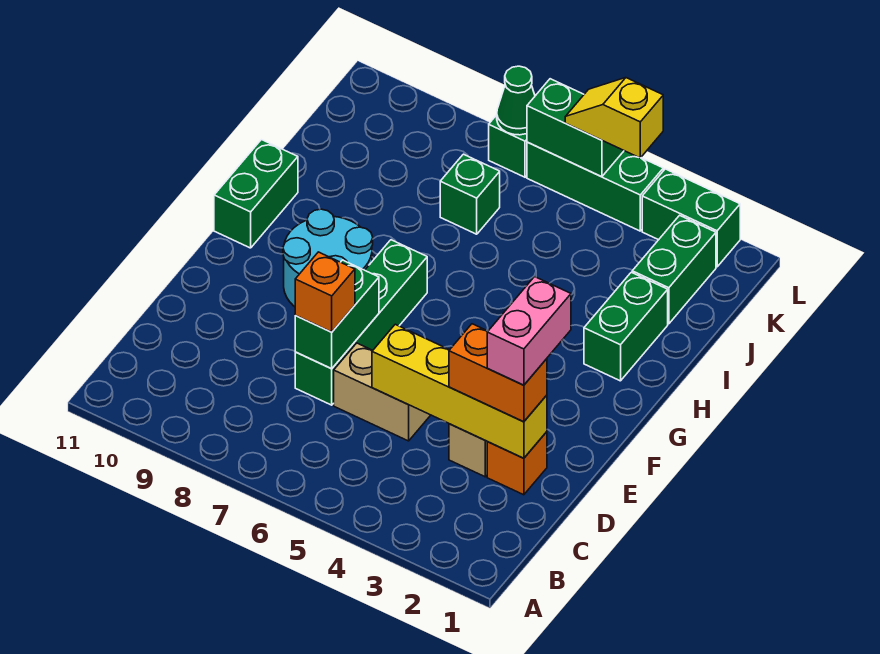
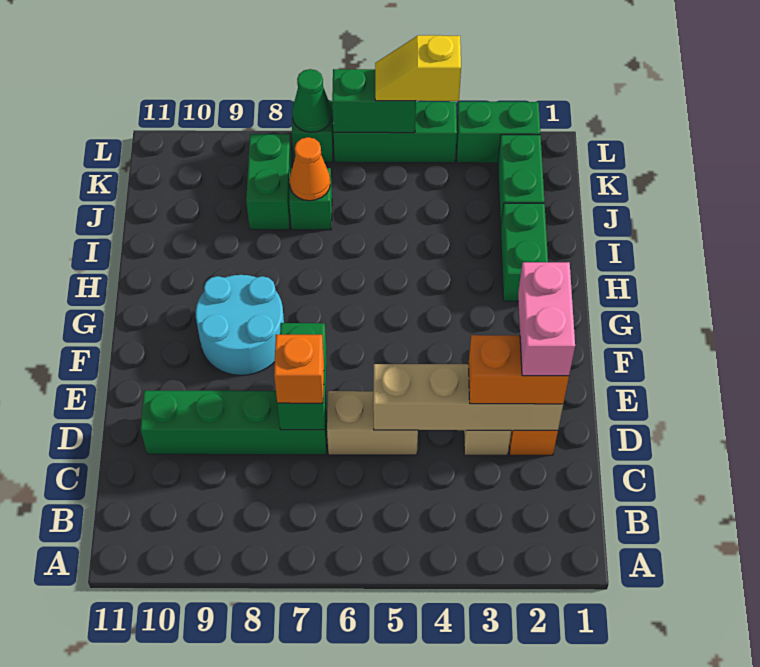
yellow 1x4 brick [372,324,547,458] -> tan 1x4 brick [373,364,563,430]
green 1x4 brick [295,240,427,405] -> green 1x4 brick turned to [140,391,327,455]
green 1x2 brick [214,140,298,248] -> green 1x2 brick moved to [246,134,292,230]
none -> orange 1x1 cone [289,137,330,201]

